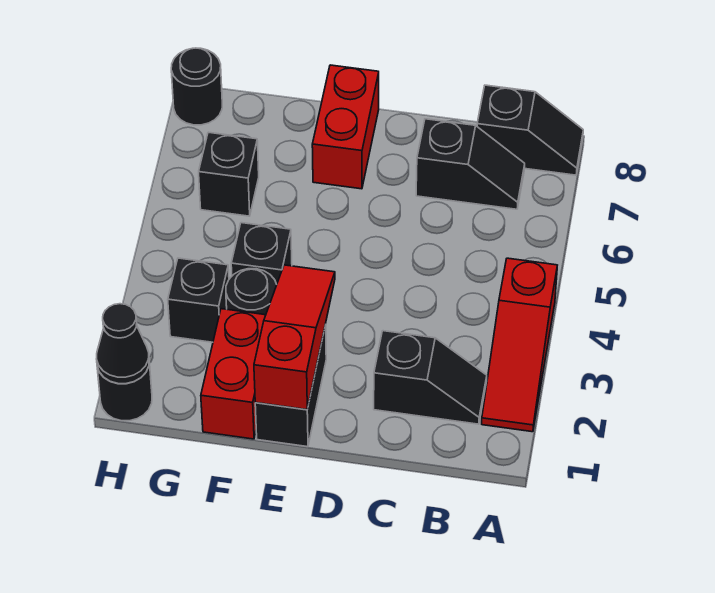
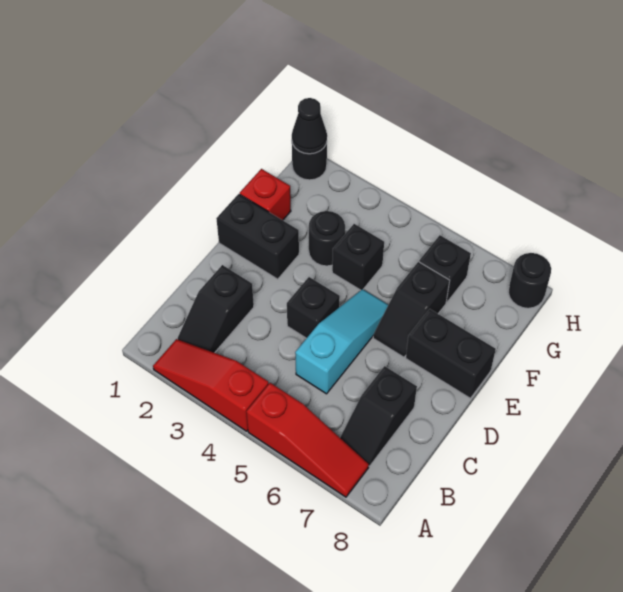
black 1x2 slope [477,85,583,175] -> black 1x2 slope moved to [373,262,450,357]
none -> cyan 1x3 slope [295,289,388,394]
red 1x3 slope [254,265,335,410] -> red 1x3 slope moved to [246,383,369,497]
red 1x2 brick [312,65,379,189] -> black 1x2 brick [406,309,496,398]
red 1x2 brick [201,309,266,439] -> red 1x1 brick [240,169,291,220]
black 1x1 brick [168,258,229,342] -> black 1x1 brick moved to [287,277,340,338]

